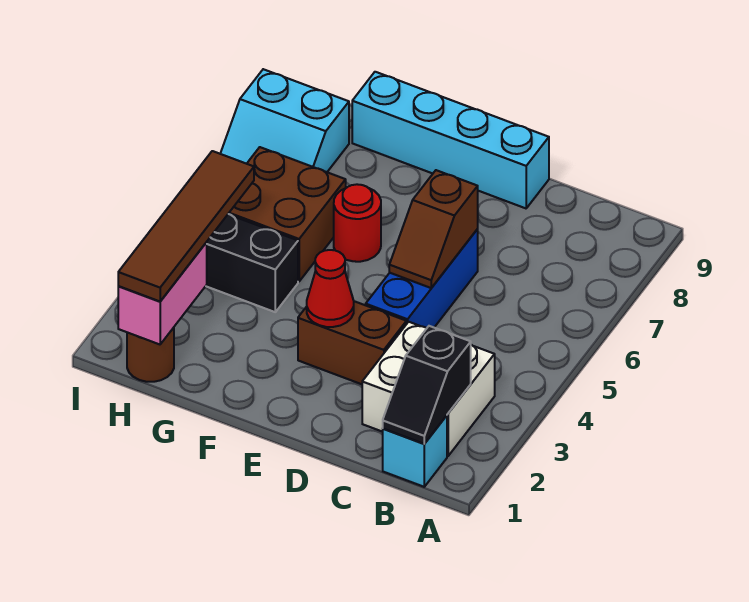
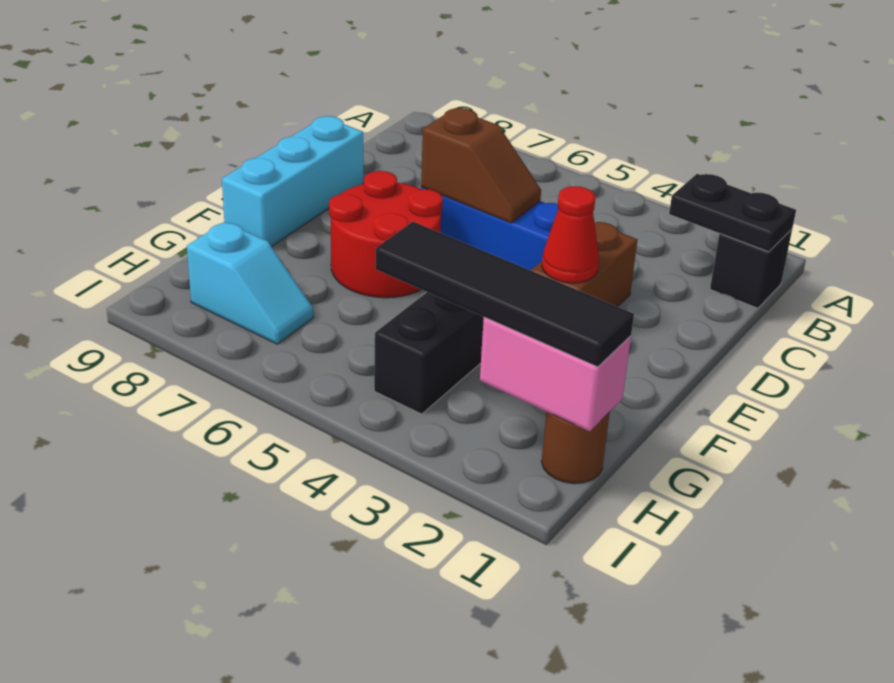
cyan 1x1 brick [383,416,447,487] -> black 1x1 brick [710,229,792,308]
black 1x2 slope [383,326,471,444] -> black 1x2 plate [669,174,796,252]
white 2x2 brick [362,322,495,456] -> none
cyan 1x4 brick [352,72,549,208] -> cyan 1x3 brick [222,116,363,247]
red 1x1 round brick [334,184,381,262] -> red 2x2 round brick [329,171,443,298]
brown 2x2 brick [228,147,346,281] -> none
brown 1x4 tile [118,151,254,302] -> black 1x4 tile [375,222,634,367]
cyan 2x2 slope [220,69,349,172] -> cyan 1x2 slope [187,222,313,344]

